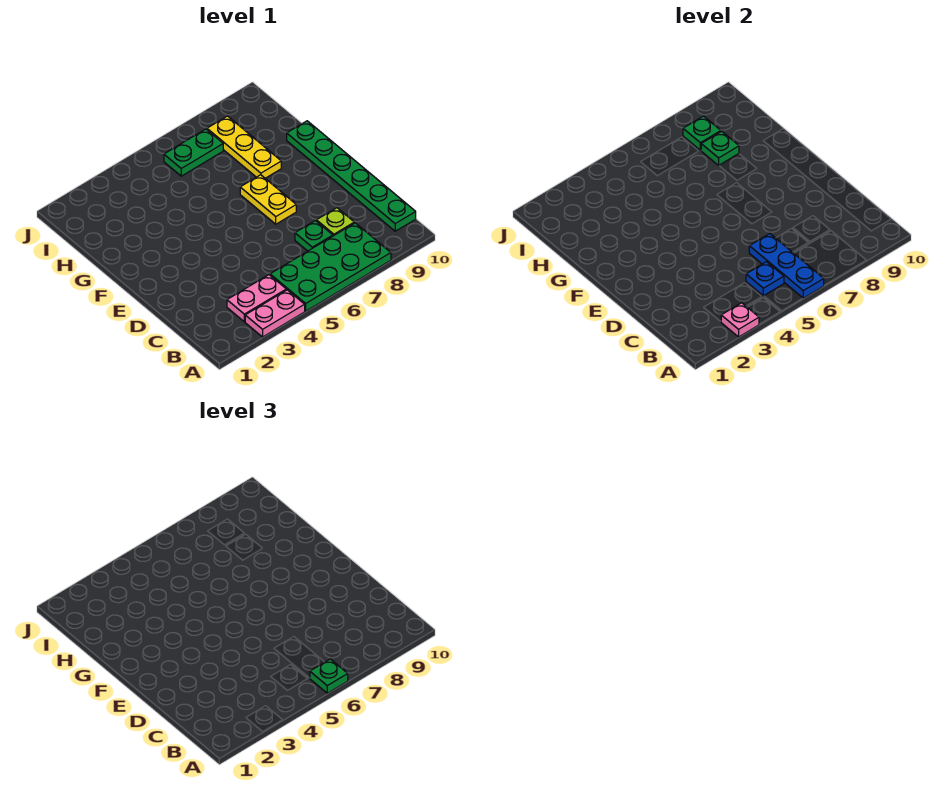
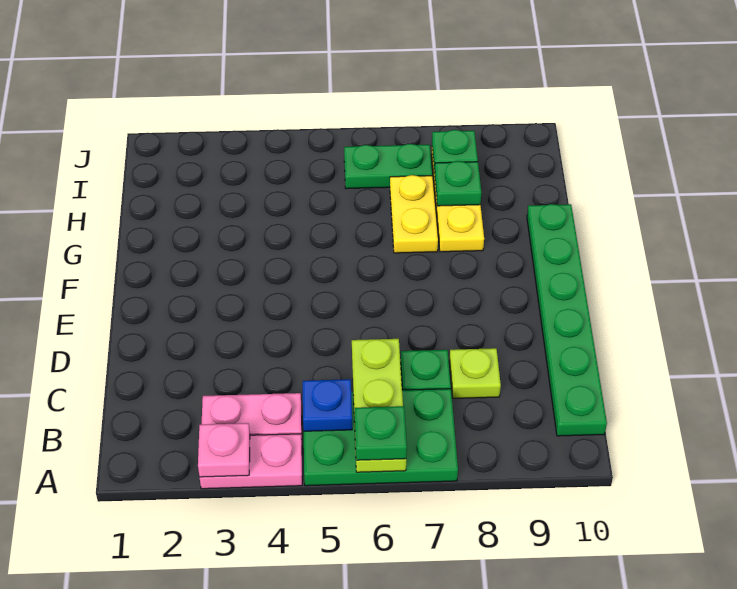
green 2x4 plate [270,223,391,311] -> green 2x3 plate [304,389,458,486]
blue 1x3 plate [749,234,824,298] -> lime 1x3 plate [352,339,406,472]
yellow 1x2 plate [240,175,296,224] -> yellow 1x2 plate moved to [390,175,438,253]

